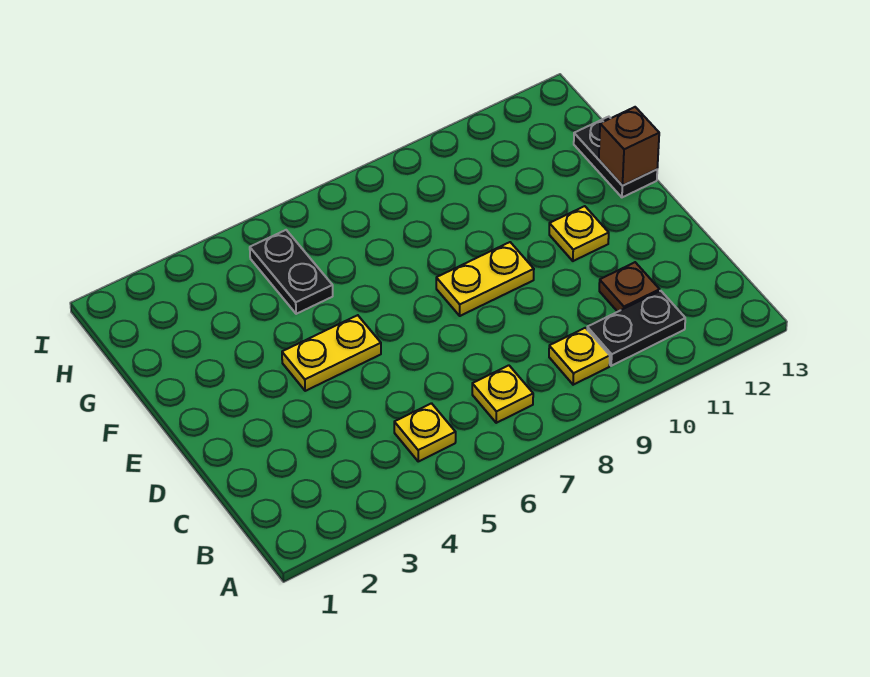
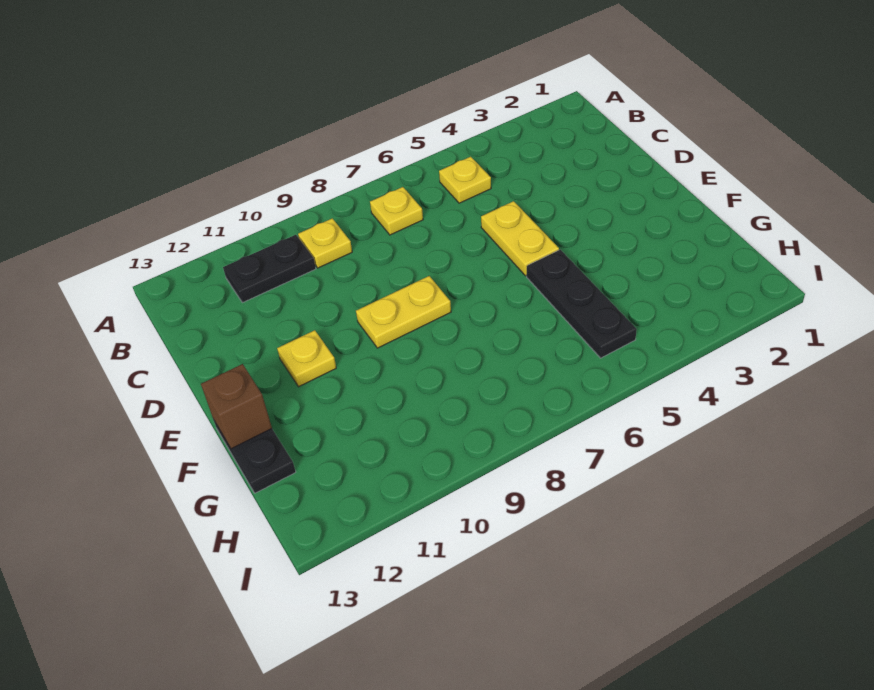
brown 1x1 plate [599,262,660,312] -> none
yellow 1x2 plate [282,315,381,391] -> yellow 1x2 plate turned to [481,201,559,276]
black 1x2 plate [250,230,333,314] -> black 1x3 plate [527,250,637,358]

